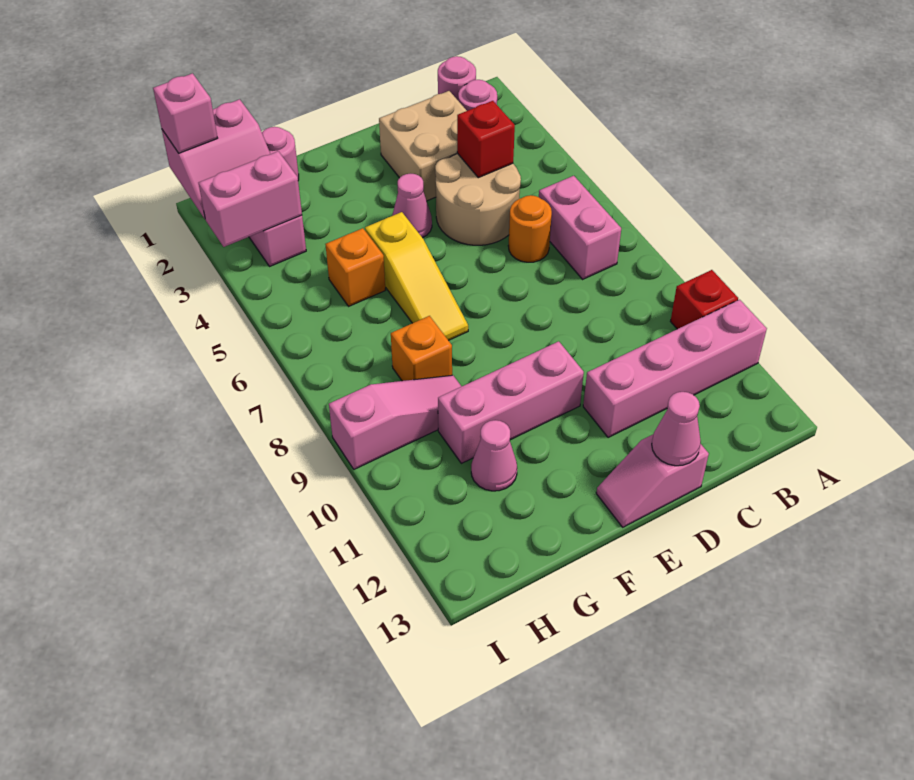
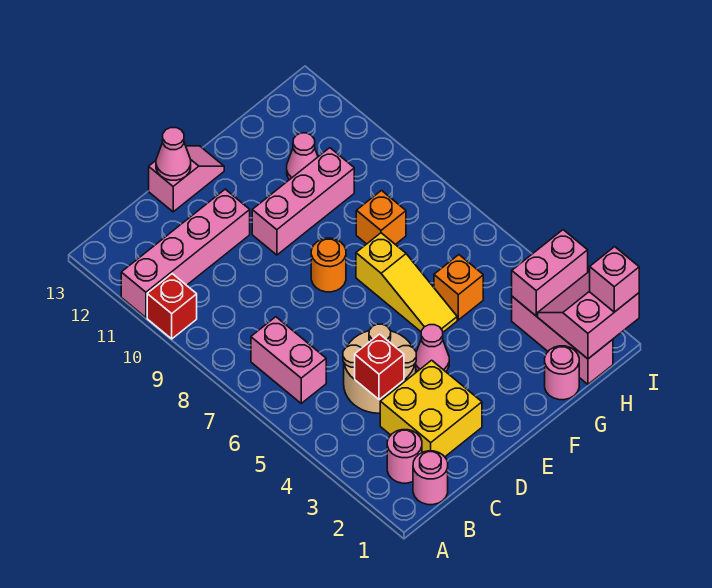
tan 2x2 brick [379,91,467,201] -> yellow 2x2 brick [380,360,482,457]
orange 1x1 round brick [508,195,552,262] -> orange 1x1 round brick moved to [311,238,346,292]
yellow 1x3 slope [365,212,468,340] -> yellow 1x3 slope turned to [356,233,457,332]
pink 1x3 slope [329,375,461,469] -> none

